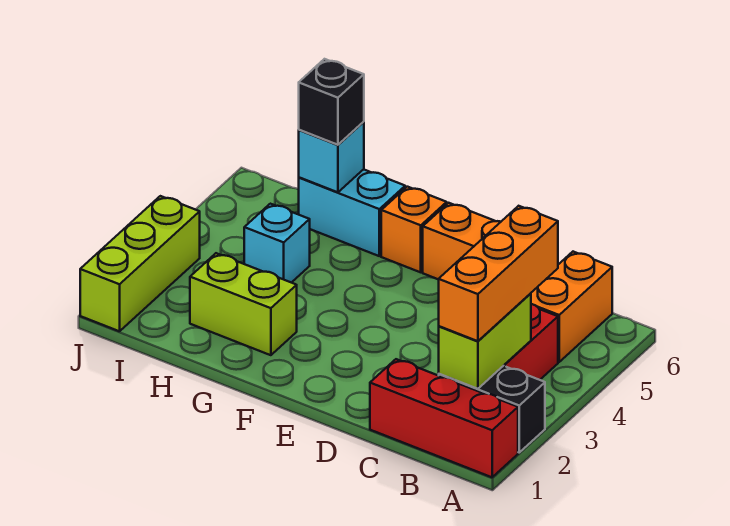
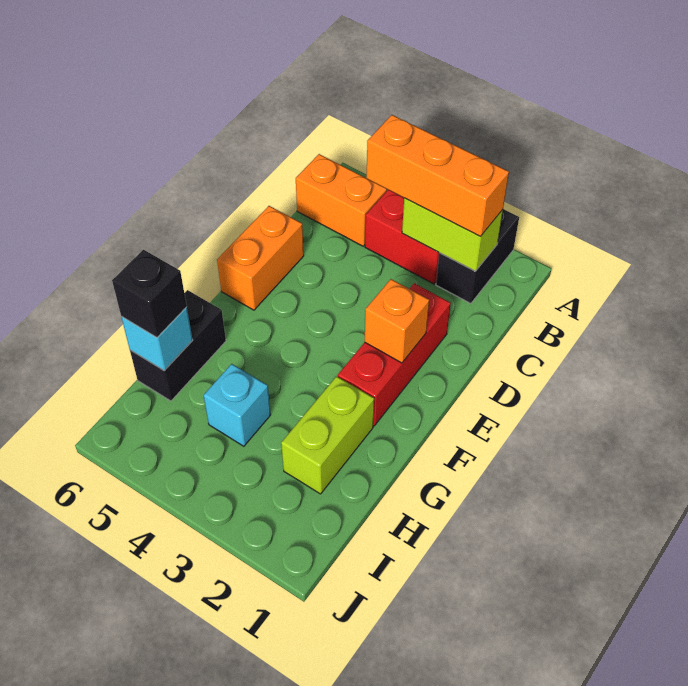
red 1x3 brick [370,359,518,477] -> red 1x3 brick moved to [338,283,451,426]
orange 1x1 brick [381,187,447,272] -> orange 1x1 brick moved to [365,279,429,363]
cyan 1x2 brick [299,169,405,256] -> black 1x2 brick [130,290,226,401]
lime 1x3 brick [80,196,200,331] -> none

